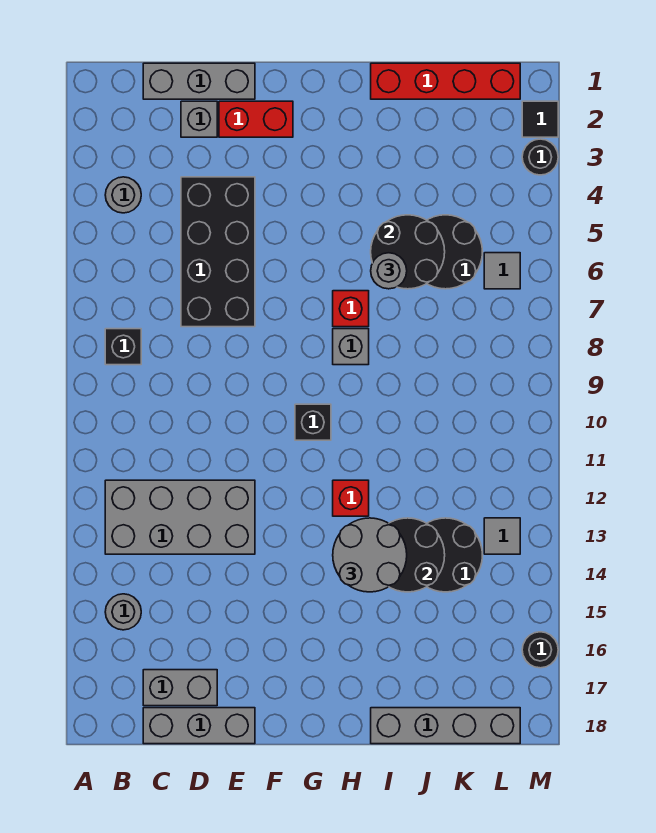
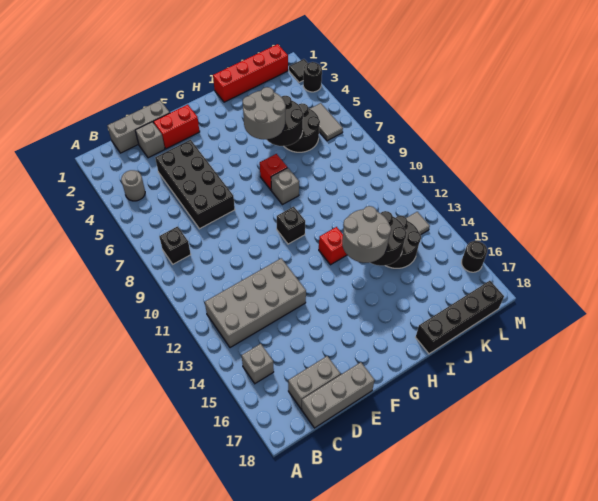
grey 1x1 round brick [105,594,141,630] -> grey 1x1 brick [242,344,274,383]
grey 1x1 round brick [371,253,407,289] -> grey 2x2 round brick [243,87,286,139]
grey 1x4 brick [371,708,520,744] -> black 1x4 brick [416,281,504,354]
grey 1x1 tile [484,253,520,289] -> grey 1x2 tile [310,103,343,141]

